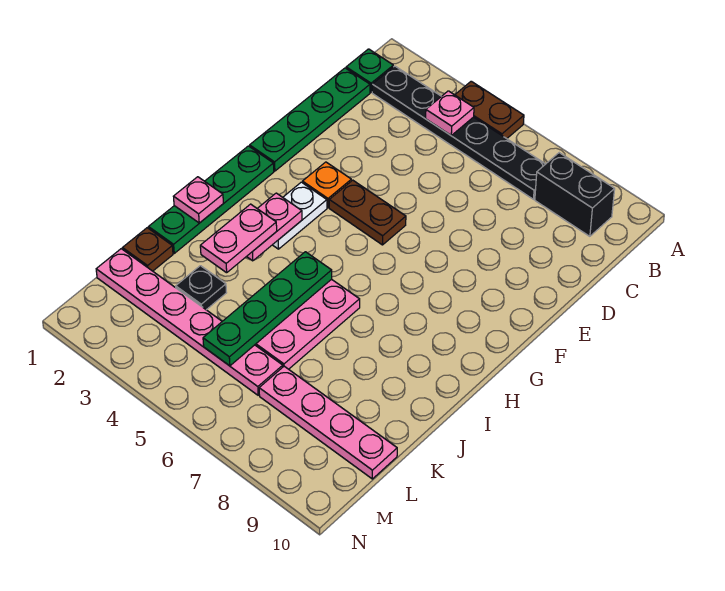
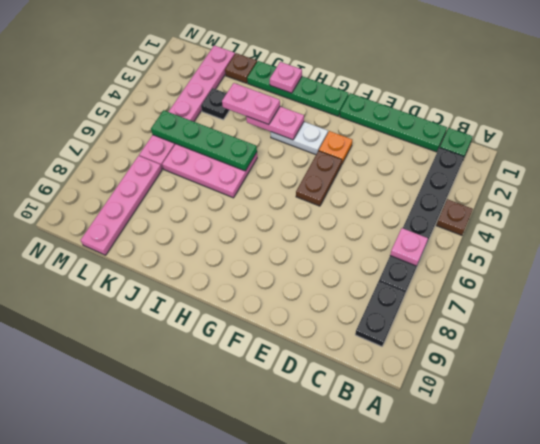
brown 1x2 plate [455,81,524,139] -> brown 1x1 plate [436,199,473,235]
pink 1x1 plate [426,91,474,135] -> pink 1x1 plate moved to [390,228,428,266]
black 1x2 brick [535,153,615,236] -> black 1x2 plate [355,281,405,346]

